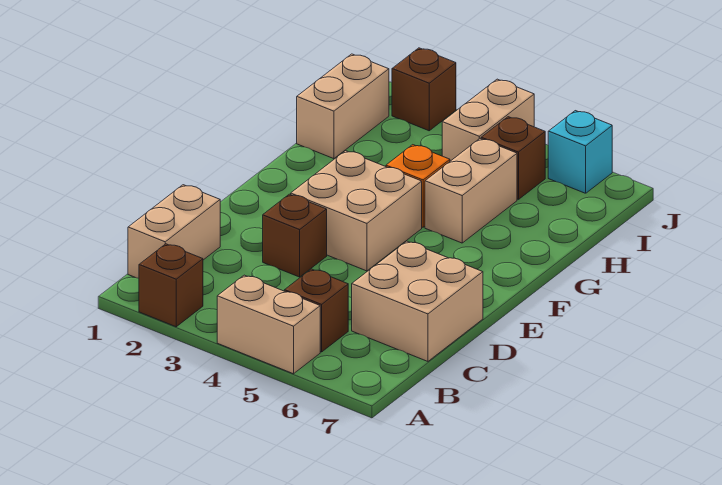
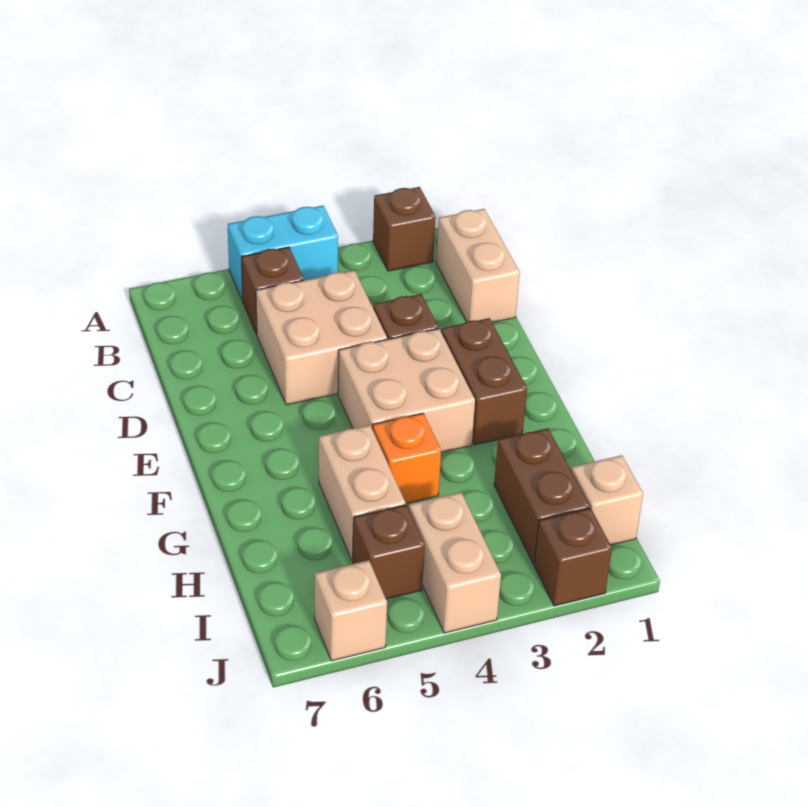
tan 1x2 brick [217,275,320,374] -> cyan 1x2 brick [228,206,338,301]
tan 2x2 brick [352,241,483,361] -> tan 2x2 brick moved to [256,270,387,405]
none -> brown 1x2 brick [441,318,527,445]
tan 1x2 brick [297,54,389,159] -> tan 1x1 brick [571,455,643,545]
none -> brown 1x2 brick [494,428,590,564]
cyan 1x1 brick [548,111,612,193] -> tan 1x1 brick [314,560,387,661]

